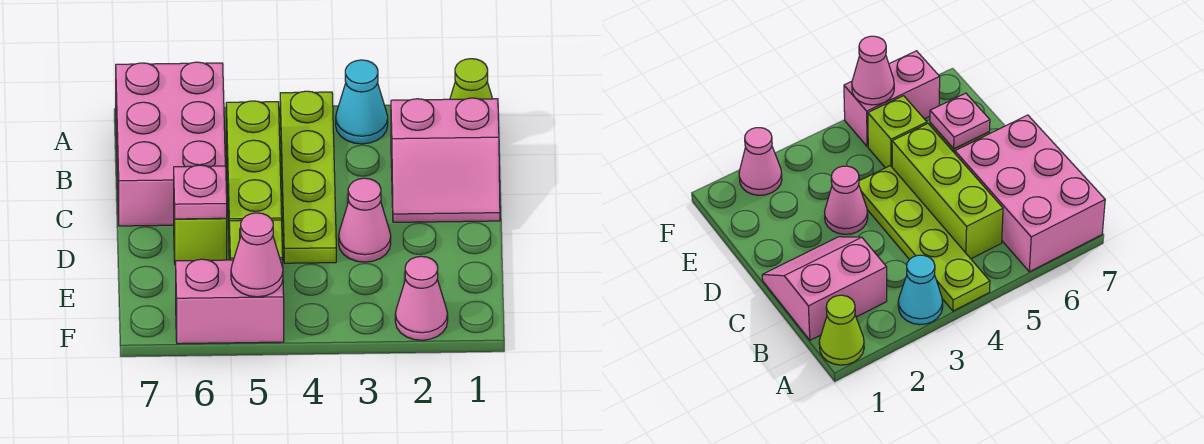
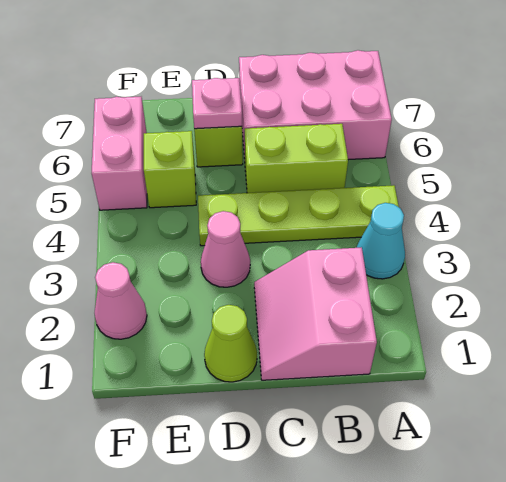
lime 1x1 cone [450,59,492,99] -> lime 1x1 cone moved to [204,305,257,382]
lime 1x3 brick [226,101,282,229] -> lime 1x2 brick [245,124,348,193]
pink 1x1 cone [231,213,283,297] -> none

